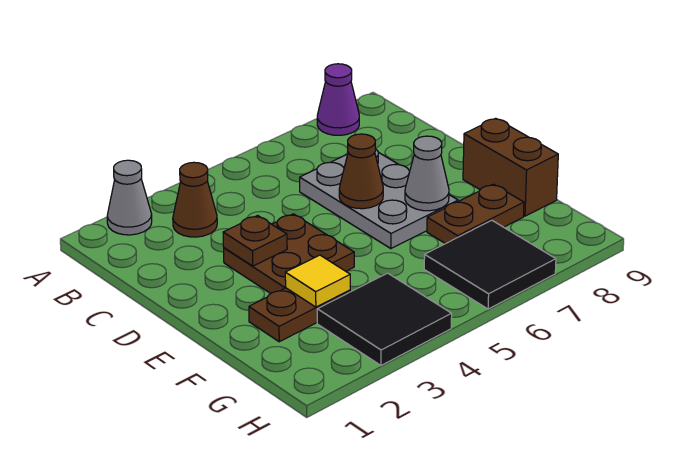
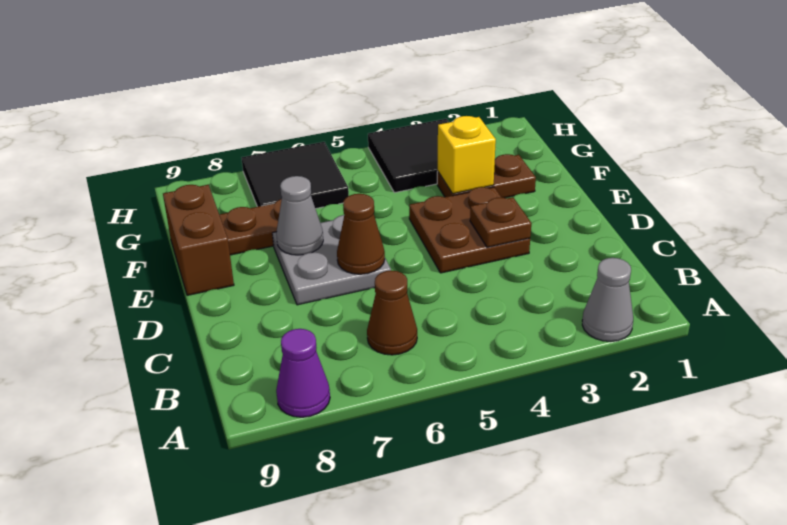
brown 1x1 cone [173,162,217,237] -> brown 1x1 cone moved to [367,271,417,355]
grey 2x3 plate [300,149,458,249] -> grey 2x2 plate [272,215,391,305]
yellow 1x1 tile [285,255,350,307] -> yellow 1x1 brick [438,116,496,194]

